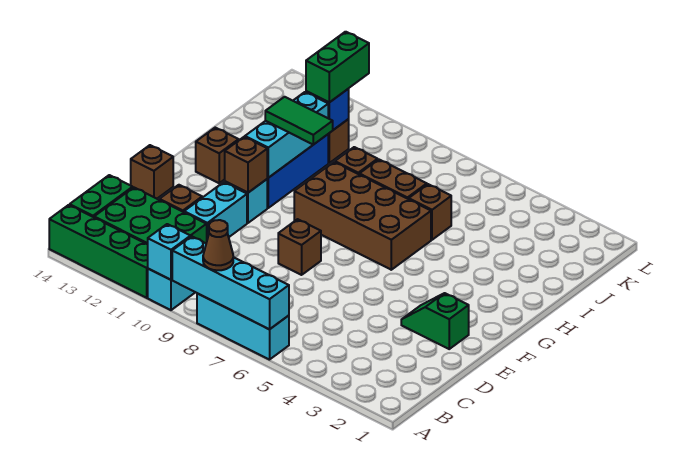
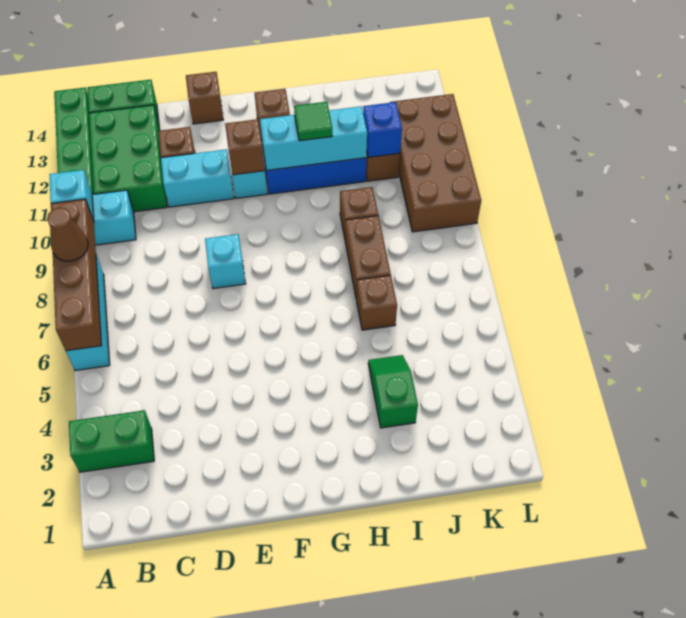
cyan 1x4 brick [172,236,289,329] -> brown 1x4 brick [51,199,102,351]
green 1x2 slope [401,293,469,349] -> green 1x2 slope moved to [368,355,418,428]
brown 1x1 brick [278,219,321,275] -> cyan 1x1 brick [205,234,246,289]
brown 2x4 brick [294,162,431,270] -> brown 2x4 brick moved to [390,94,481,232]
green 1x2 tile [265,97,333,145] -> green 1x1 tile [294,102,332,141]
green 1x2 brick [306,32,369,102] -> green 1x2 brick moved to [69,410,154,472]

